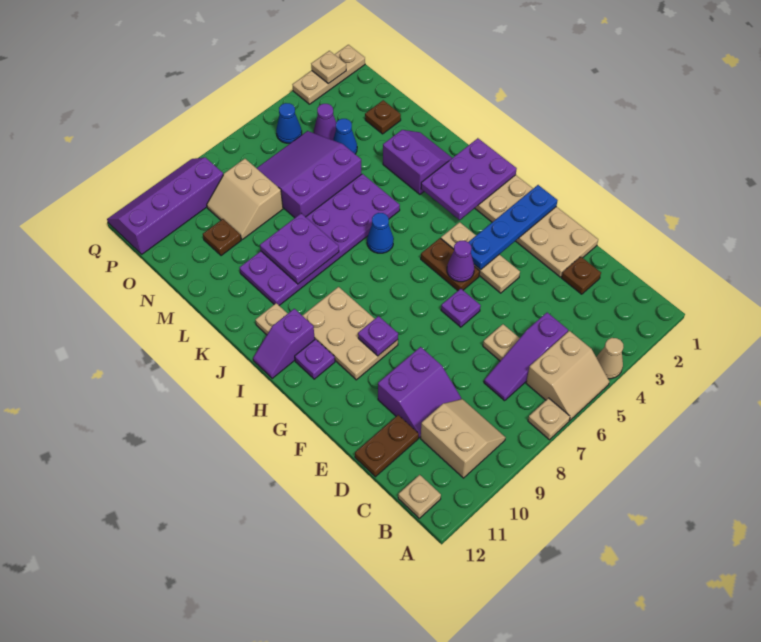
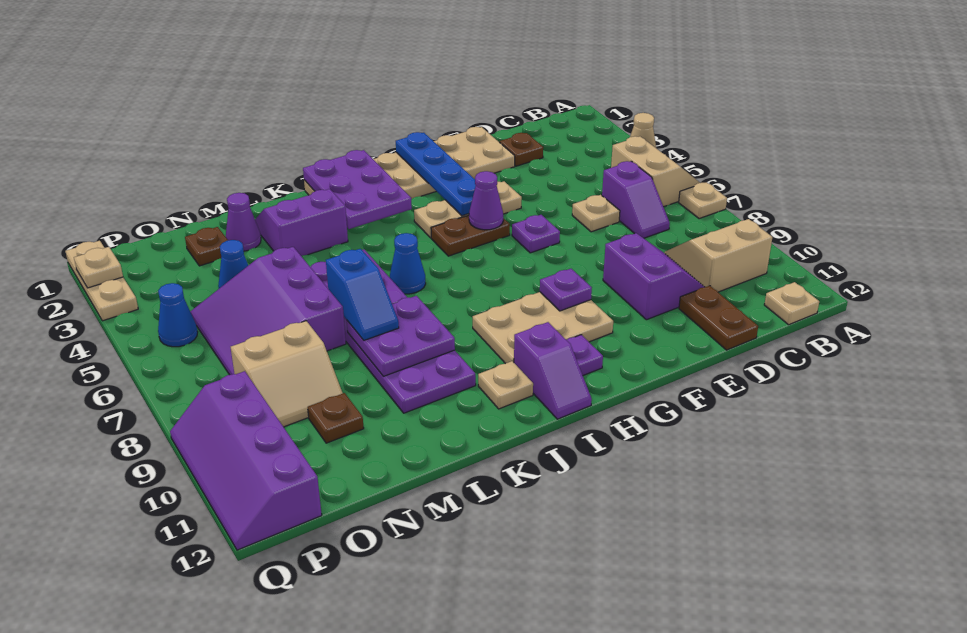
purple 1x3 slope [484,313,568,401] -> purple 1x2 slope [602,161,670,238]
none -> blue 1x2 slope [326,249,399,340]
purple 1x1 cone [314,104,336,140] -> purple 1x1 cone moved to [226,193,261,251]

